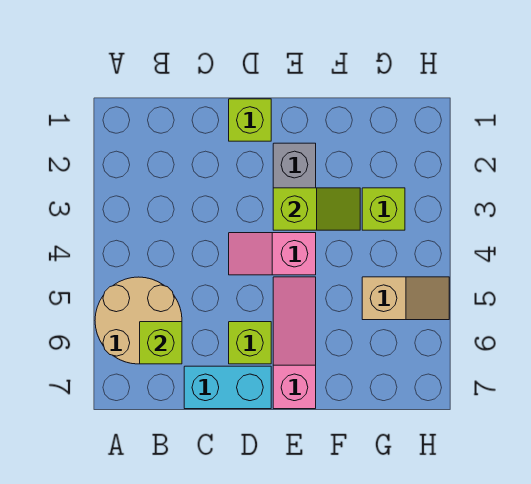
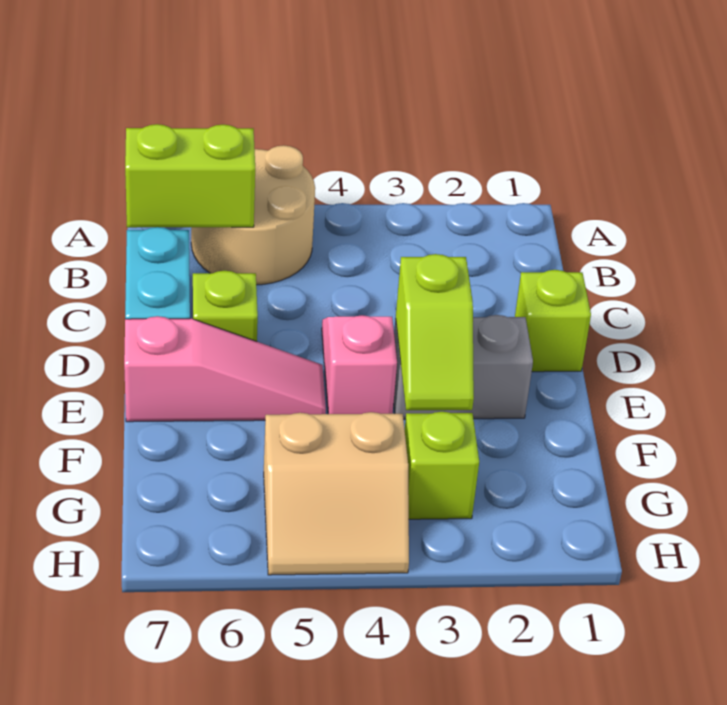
lime 1x1 brick [140,322,182,364] -> lime 1x2 brick [125,124,255,228]
tan 1x2 slope [362,277,449,320] -> tan 2x2 slope [264,412,409,575]

